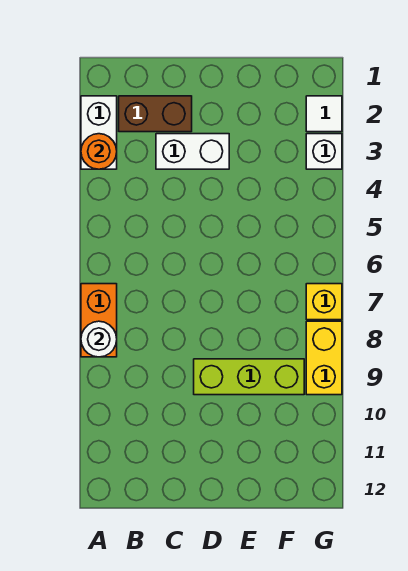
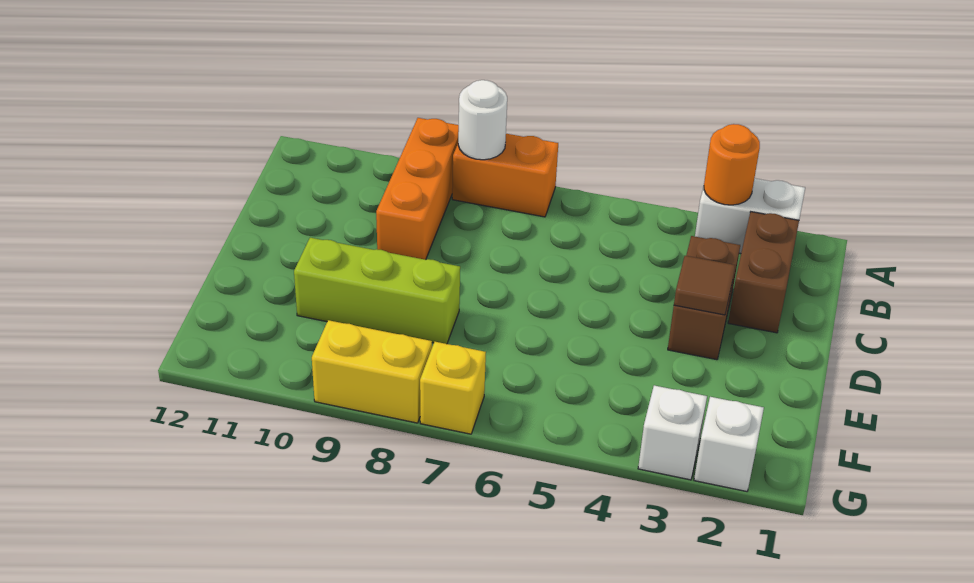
none -> orange 1x3 brick [376,118,459,260]
white 1x2 brick [156,134,229,169] -> brown 1x2 brick [668,236,740,360]
none -> brown 1x1 tile [674,256,735,315]
lime 1x3 brick [194,359,304,395] -> lime 1x3 brick turned to [294,238,460,344]
white 1x1 tile [306,96,342,132] -> white 1x1 brick [694,397,764,491]

